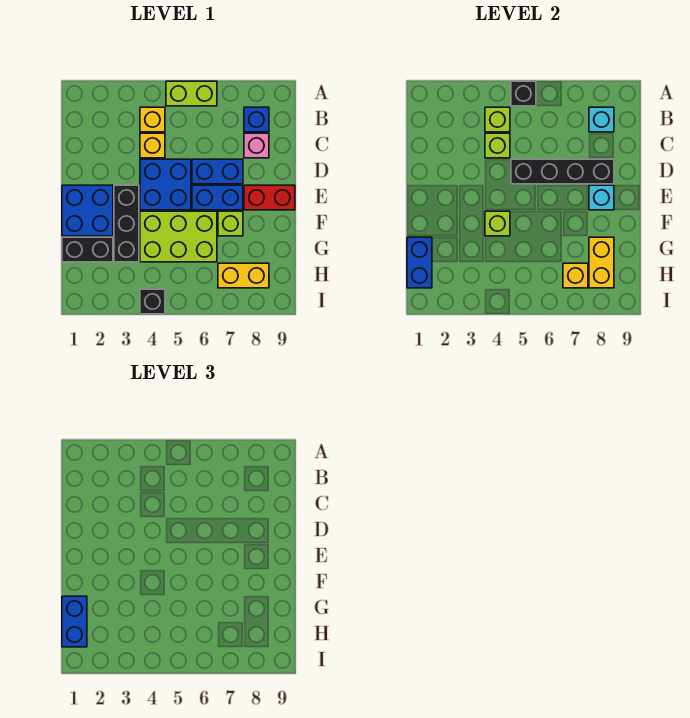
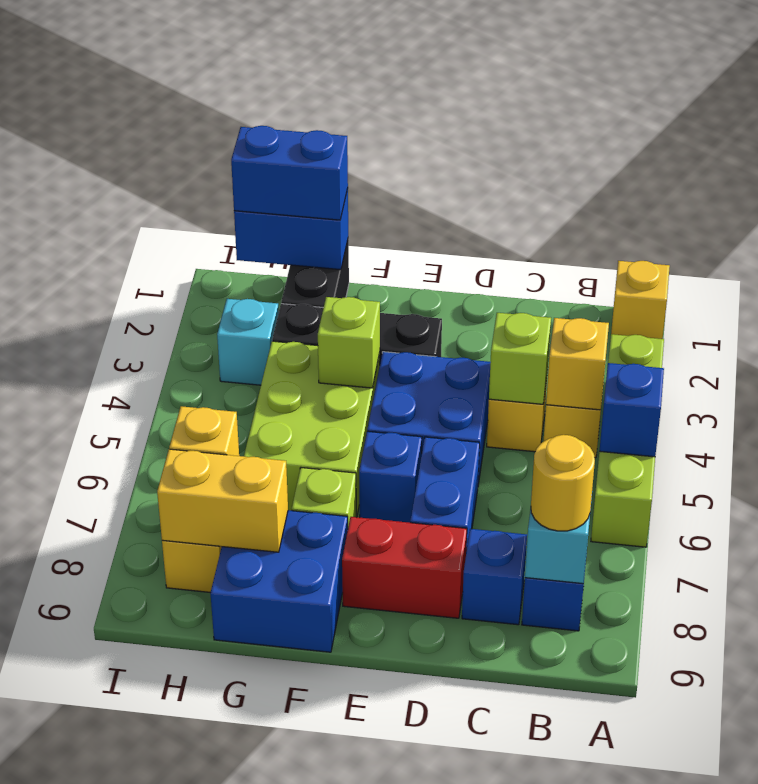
none -> yellow 1x1 brick [611,261,670,339]
lime 1x2 brick [166,81,217,106] -> lime 1x4 brick [591,334,664,547]
black 1x1 brick [511,81,536,106] -> blue 1x1 brick [600,363,664,457]
lime 1x1 brick [485,107,510,132] -> yellow 1x1 brick [546,318,609,410]
none -> yellow 1x1 round brick [531,435,595,531]
pink 1x1 brick [244,133,269,158] -> blue 1x1 brick [462,529,527,625]
black 1x4 brick [511,159,614,184] -> none
blue 2x2 brick [62,185,113,236] -> blue 2x2 brick moved to [210,510,348,652]
blue 1x2 brick [192,185,243,210] -> blue 1x1 brick [359,431,422,523]
red 1x2 brick [244,185,295,210] -> red 1x2 brick turned to [342,517,467,618]
cyan 1x1 brick [589,185,614,210] -> cyan 1x1 brick moved to [217,299,279,385]
black 1x1 brick [140,289,165,314] -> none

